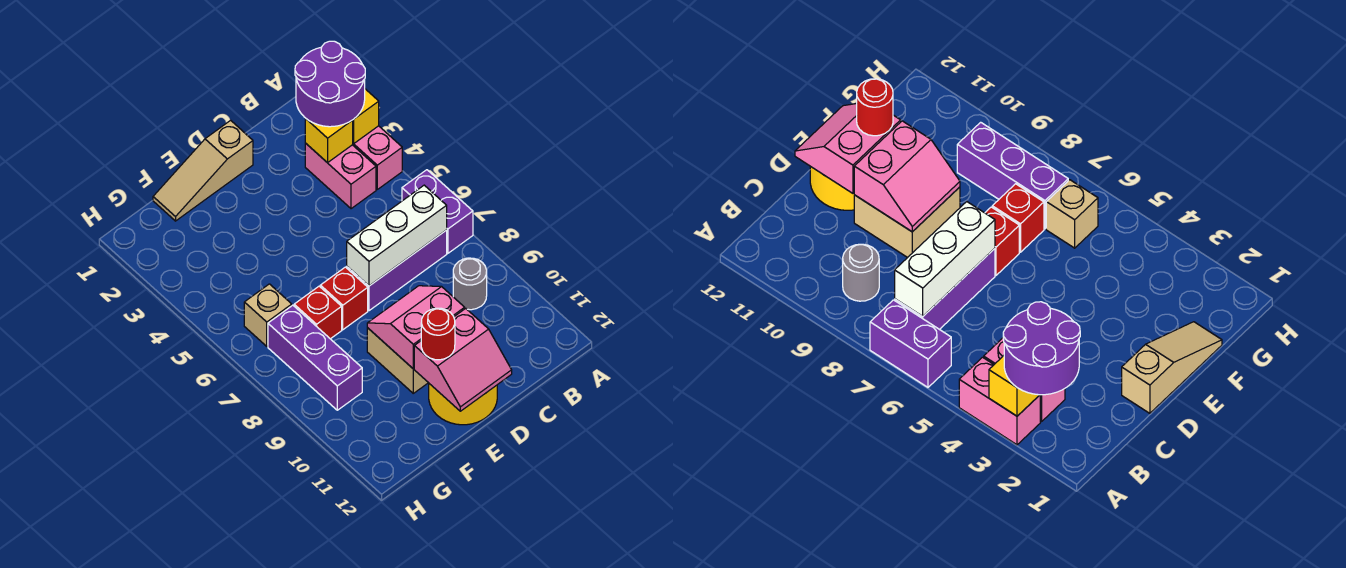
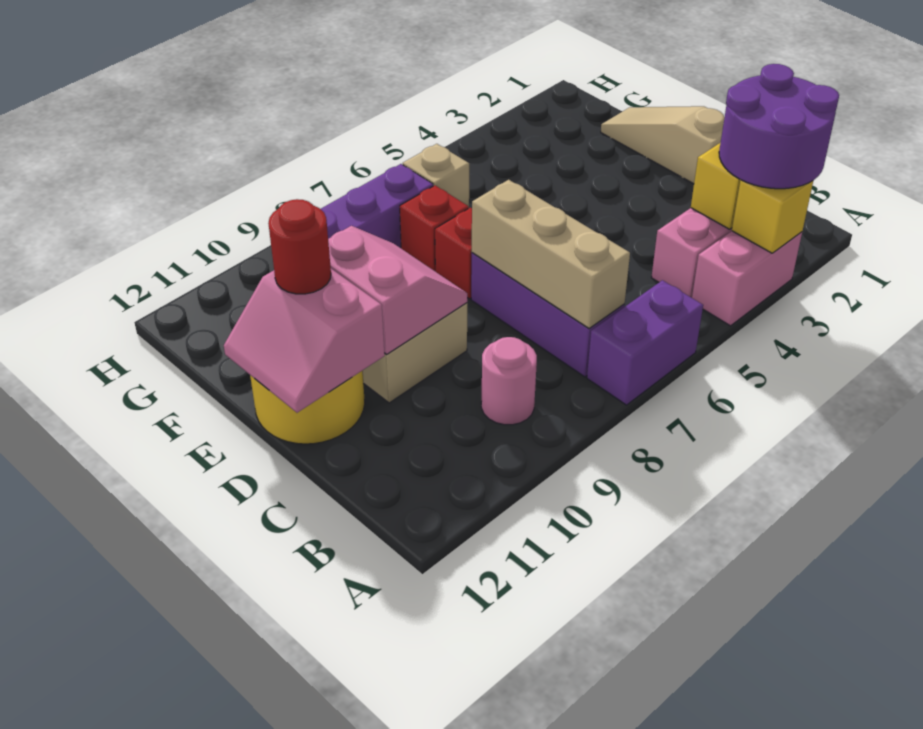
white 1x3 brick [347,185,447,286] -> tan 1x3 brick [472,180,630,329]
grey 1x1 round brick [453,258,487,310] -> pink 1x1 round brick [481,337,537,425]

